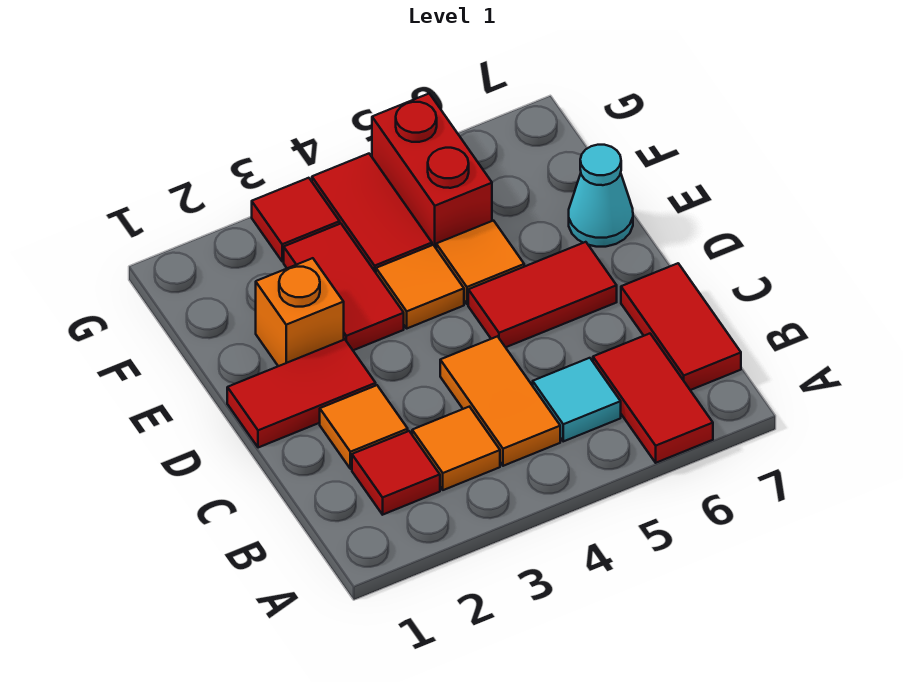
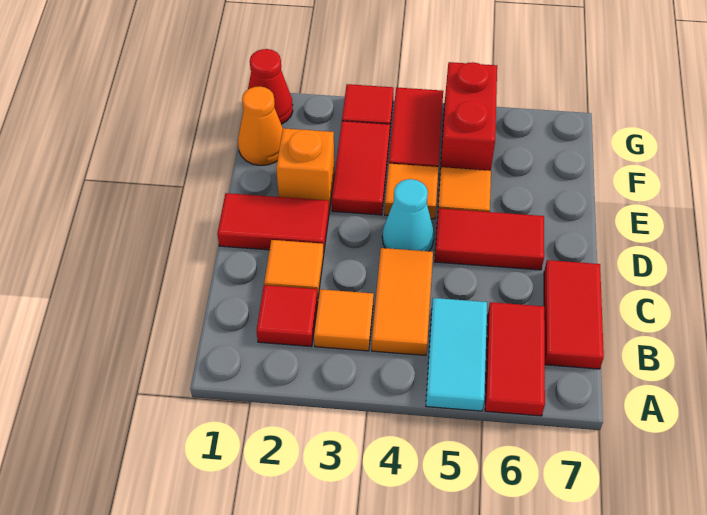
cyan 1x1 tile [533,358,621,441] -> cyan 1x2 tile [426,298,487,411]
cyan 1x1 cone [569,145,633,247] -> cyan 1x1 cone moved to [382,179,434,251]
none -> orange 1x1 cone [238,86,283,165]
none -> red 1x1 cone [248,49,293,124]

